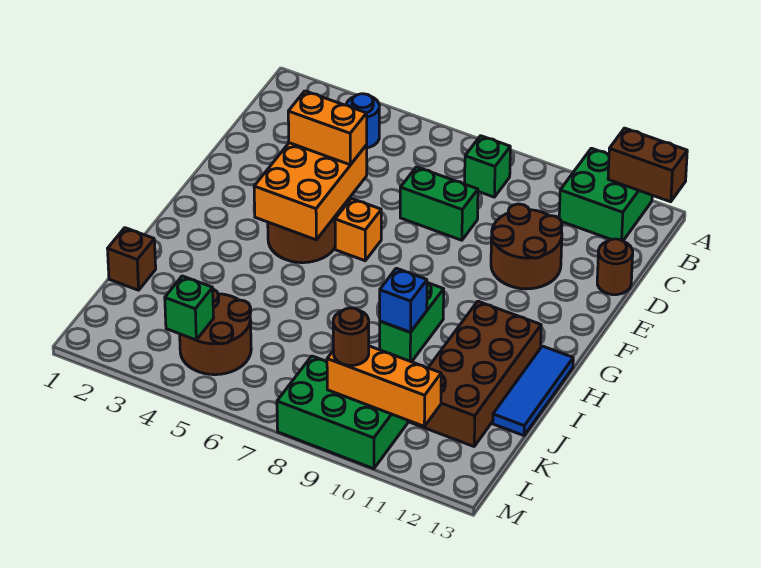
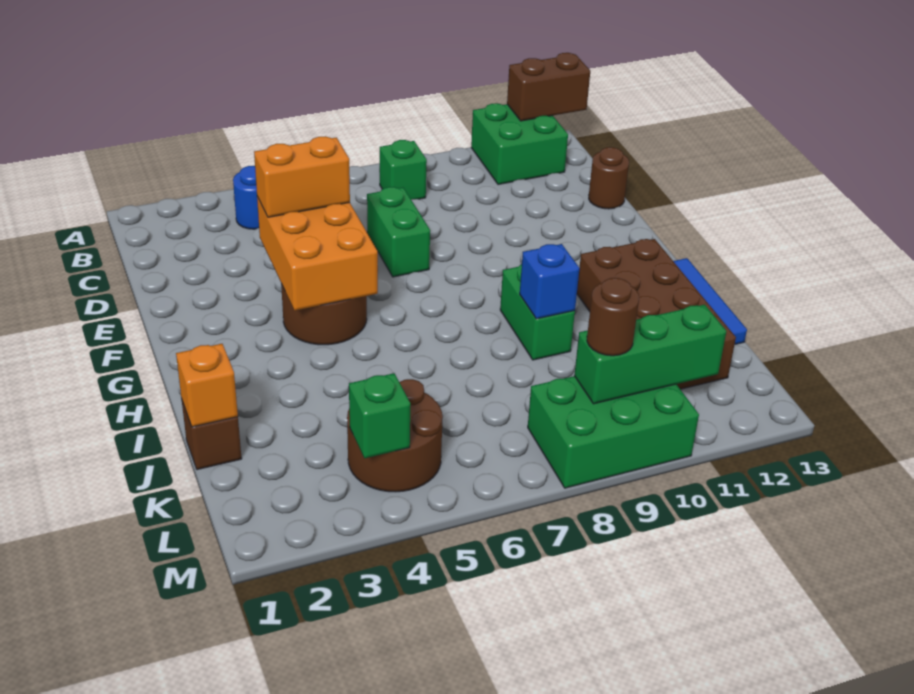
green 1x2 brick [400,167,478,240] -> green 1x2 brick turned to [367,187,430,277]
brown 2x2 round brick [491,204,562,289] -> none
orange 1x1 brick [335,199,381,261] -> orange 1x1 brick moved to [176,344,238,427]
orange 1x3 brick [327,346,441,426] -> green 1x3 brick [574,305,726,404]

